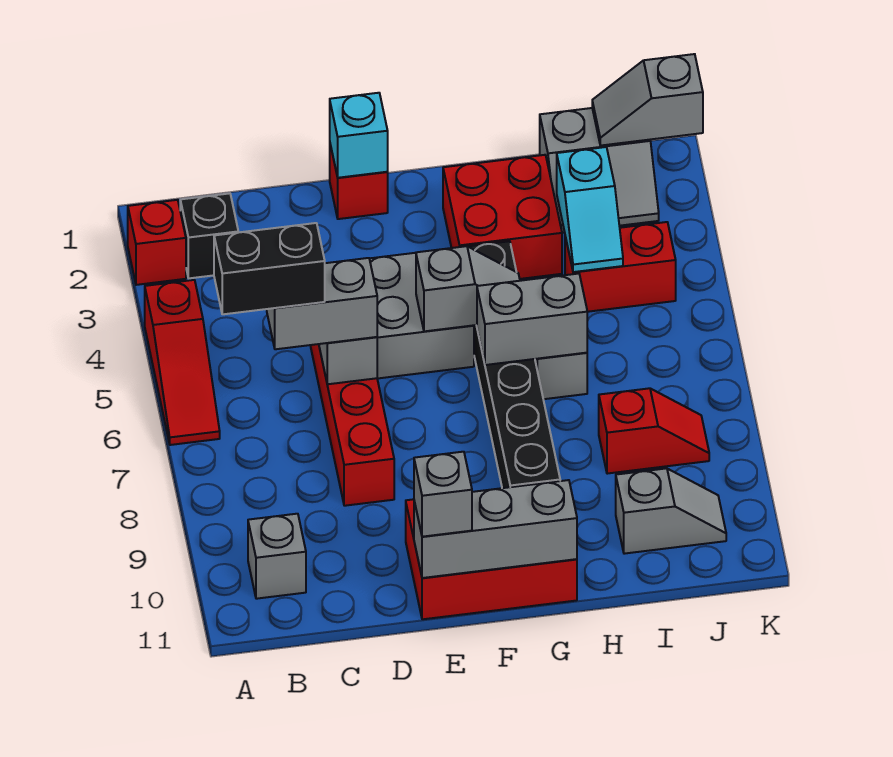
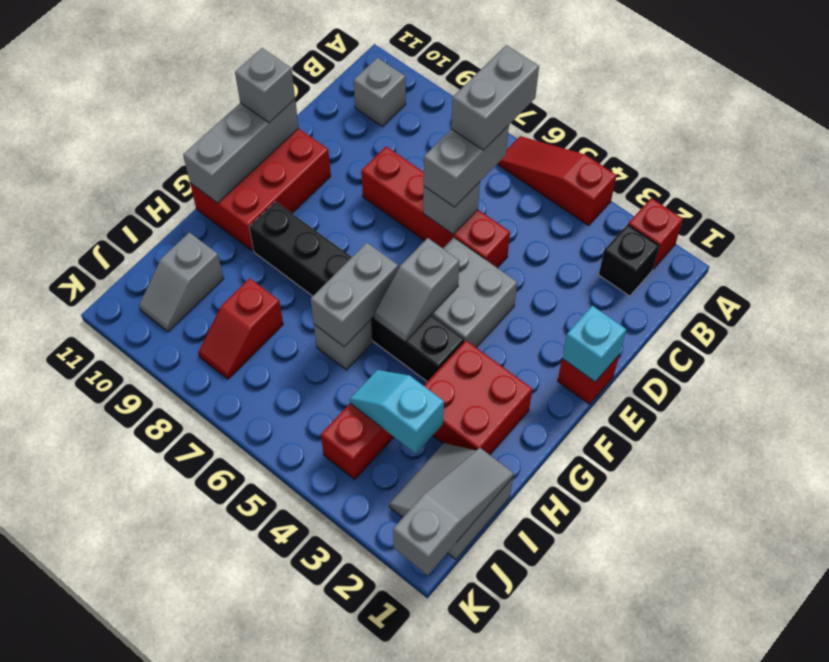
black 1x2 brick [214,223,325,314] -> grey 1x2 brick [451,45,539,150]
grey 1x2 slope [592,54,703,145] -> grey 1x3 slope [393,448,514,575]

